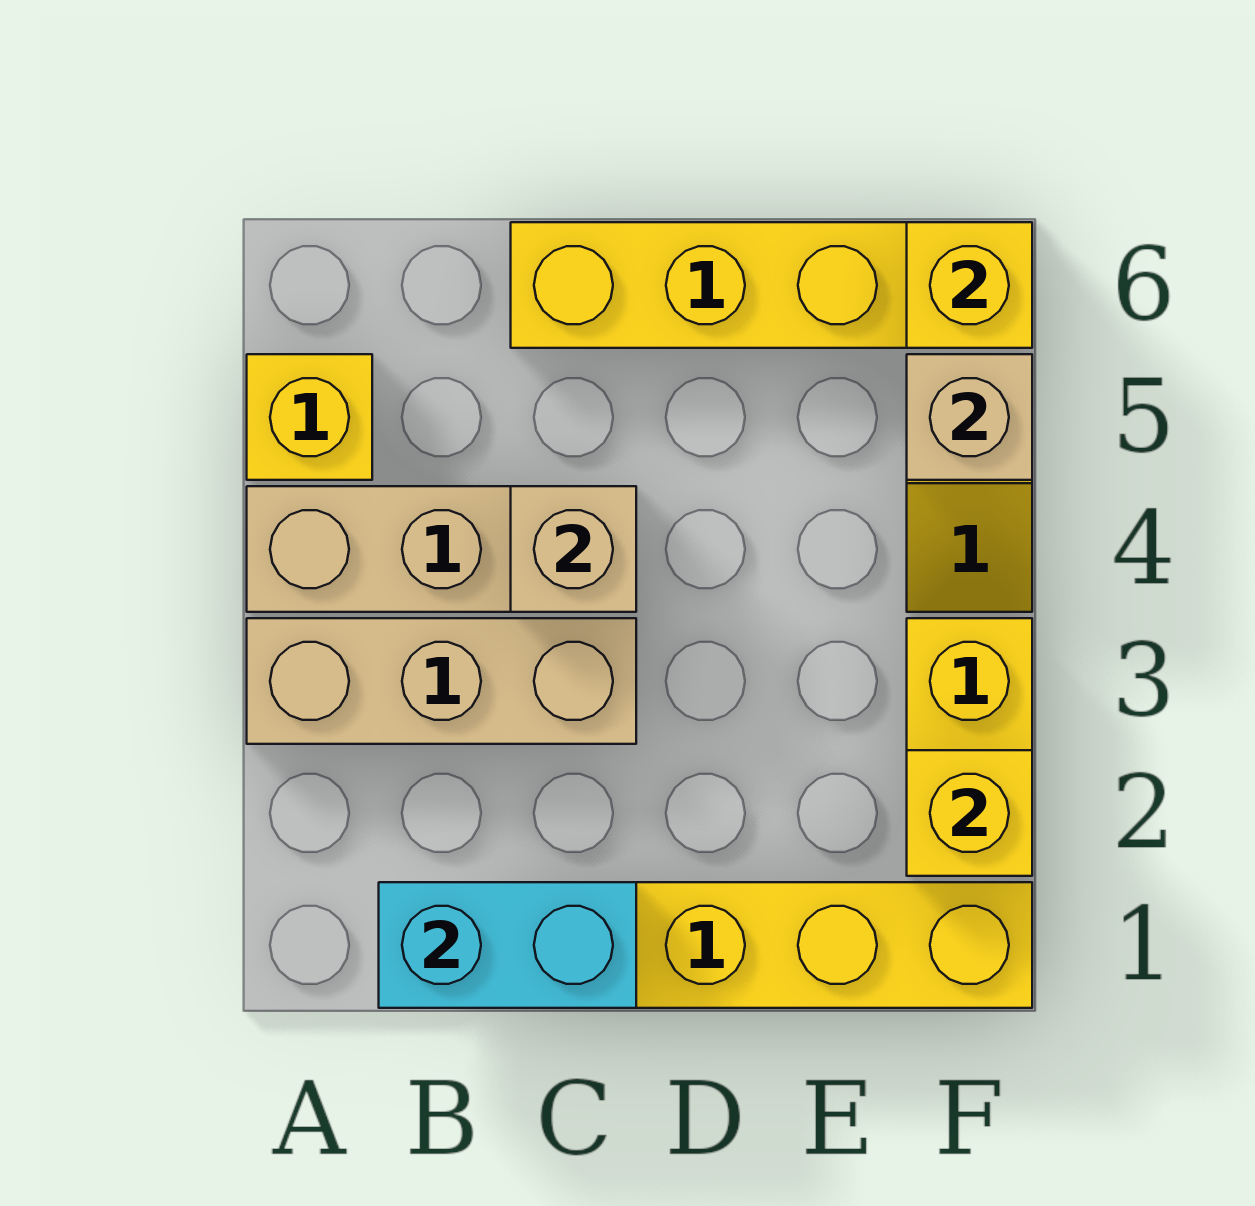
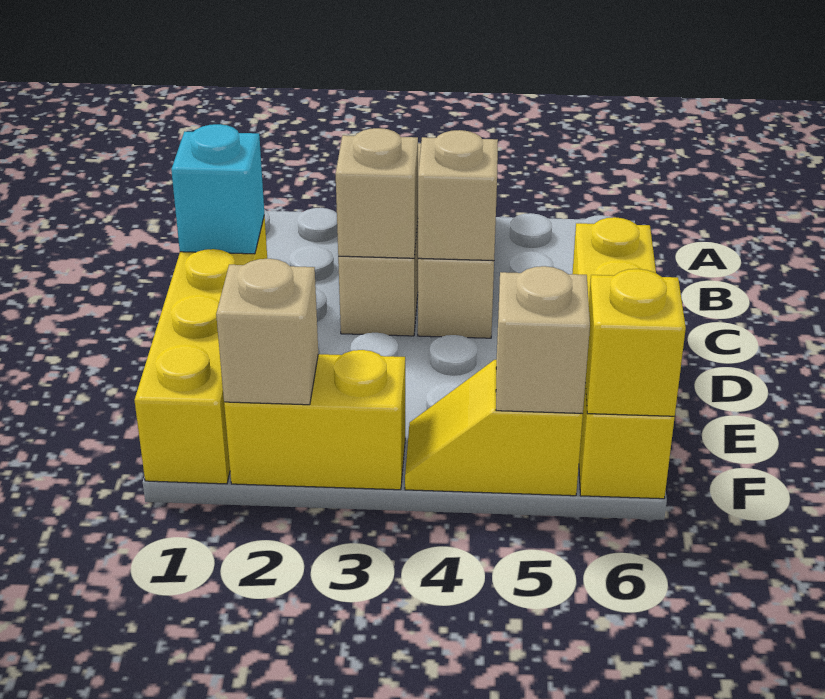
yellow 1x1 brick [247,354,372,480] -> none
cyan 1x2 brick [379,882,636,1008] -> cyan 1x1 brick [171,124,264,254]
none -> tan 1x1 brick [336,128,418,258]
yellow 1x1 brick [907,750,1032,876] -> tan 1x1 brick [216,259,318,405]

